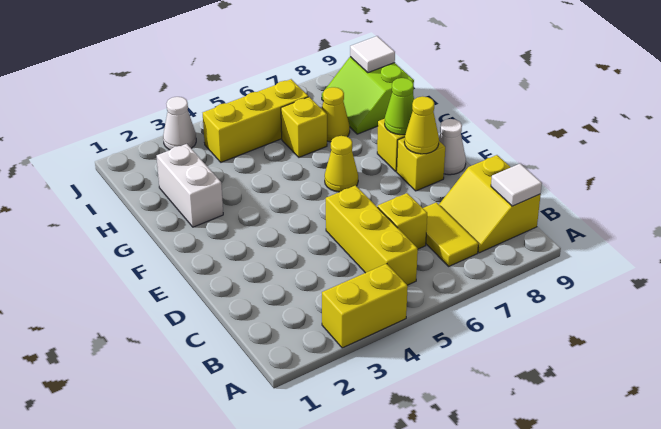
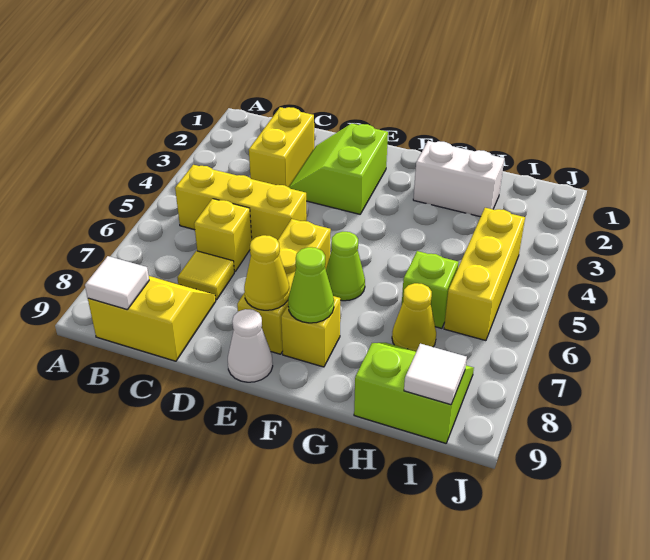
yellow 1x2 brick [322,264,408,348] -> yellow 1x2 brick moved to [249,107,314,187]
yellow 1x2 tile [423,202,478,266] -> yellow 1x1 tile [177,251,234,300]
none -> lime 2x2 slope [289,124,388,214]
yellow 1x1 brick [397,137,445,191] -> yellow 1x3 brick [237,219,331,354]
yellow 1x1 cone [325,136,358,192] -> lime 1x1 cone [326,232,365,301]
yellow 1x1 brick [281,97,327,157] -> lime 1x1 brick [402,251,458,328]
white 1x1 cone [163,97,196,150] -> none

